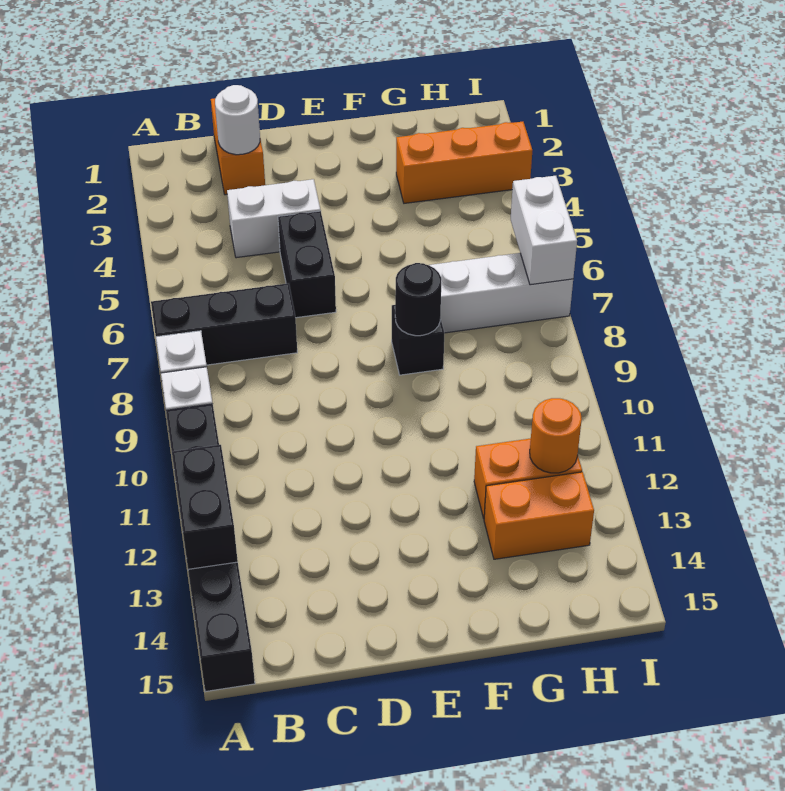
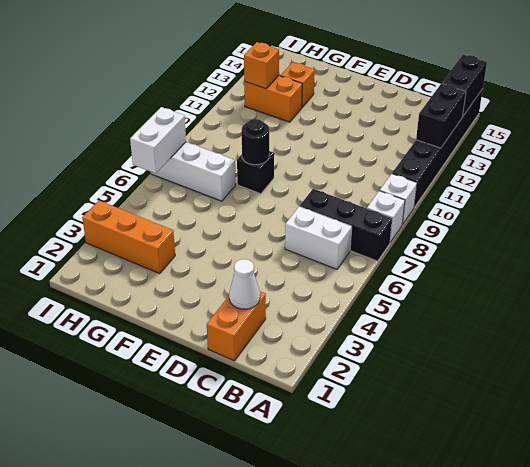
white 1x1 round brick [215,85,260,155] -> white 1x1 cone [229,259,260,309]
white 1x2 brick [227,179,321,258] -> white 1x2 brick moved to [285,206,352,269]
black 1x2 brick [278,211,336,318] -> black 1x2 brick moved to [442,55,487,117]
orange 1x2 brick [484,472,594,559] -> orange 1x1 brick [281,62,315,107]
orange 1x1 round brick [530,398,582,473] -> orange 1x1 brick [244,42,279,89]

